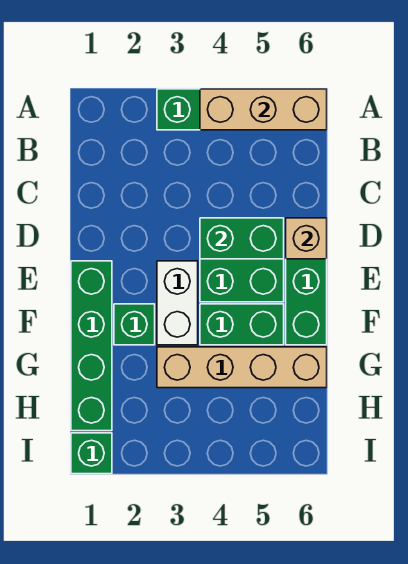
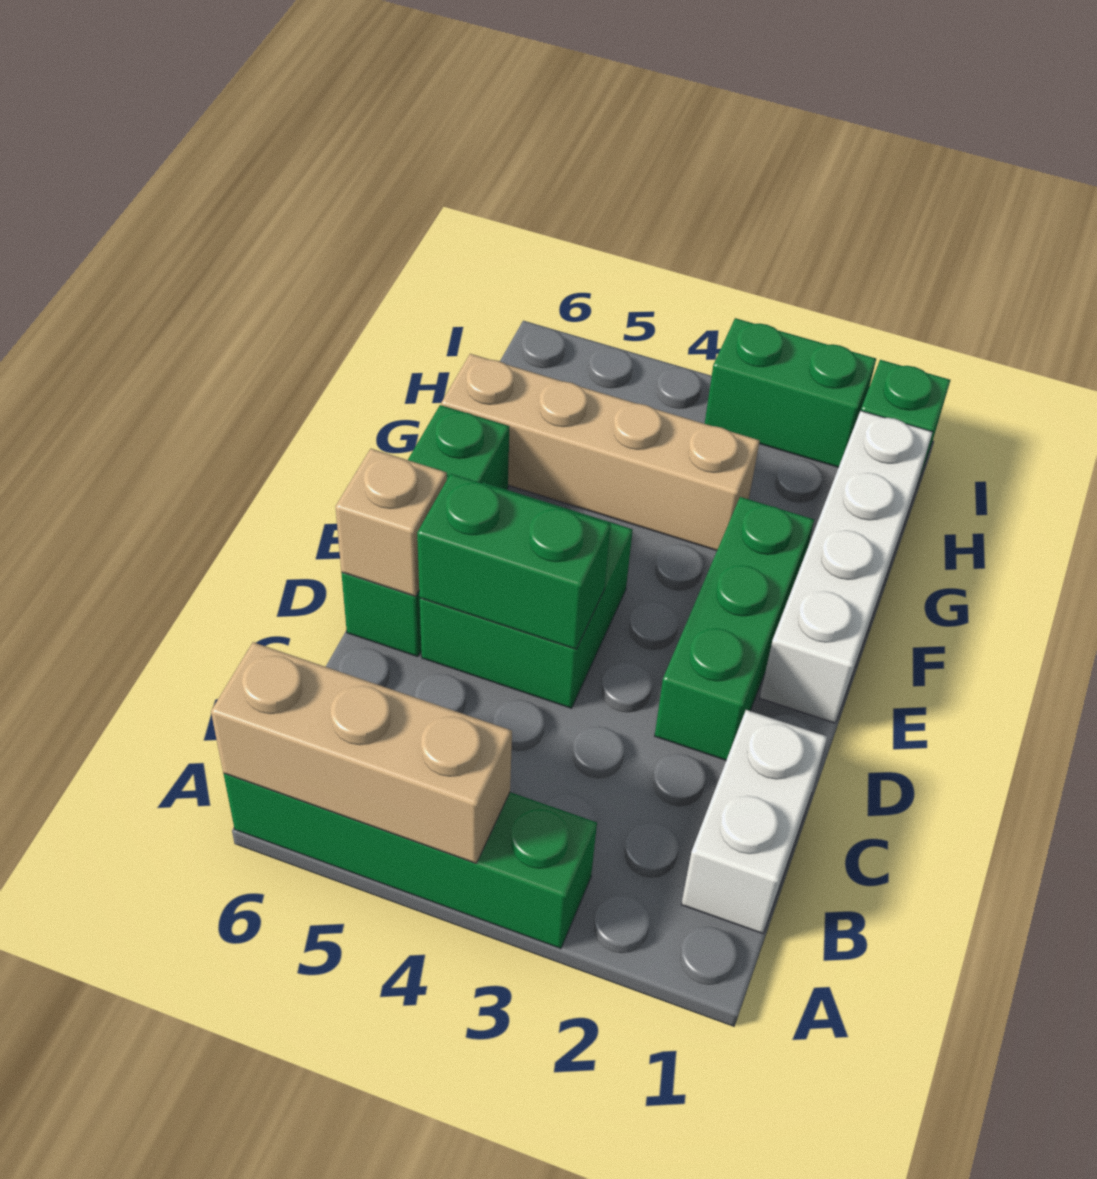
green 1x4 brick [71,261,112,431] -> white 1x4 brick [760,411,933,723]
white 1x2 brick [157,261,198,345] -> white 1x2 brick moved to [681,710,827,934]
green 1x1 brick [114,304,155,345] -> green 1x3 brick [655,497,814,760]
green 1x2 brick [200,304,284,345] -> green 1x2 brick moved to [705,318,876,467]

